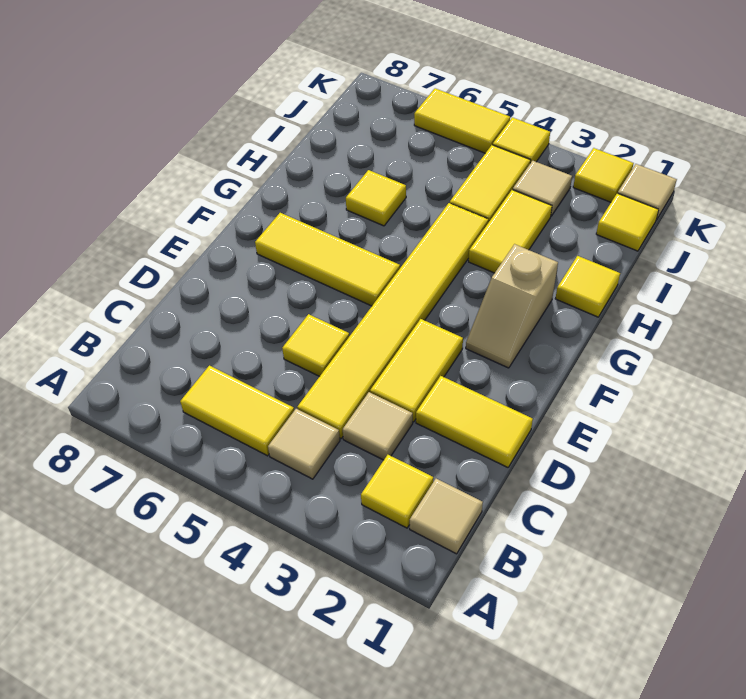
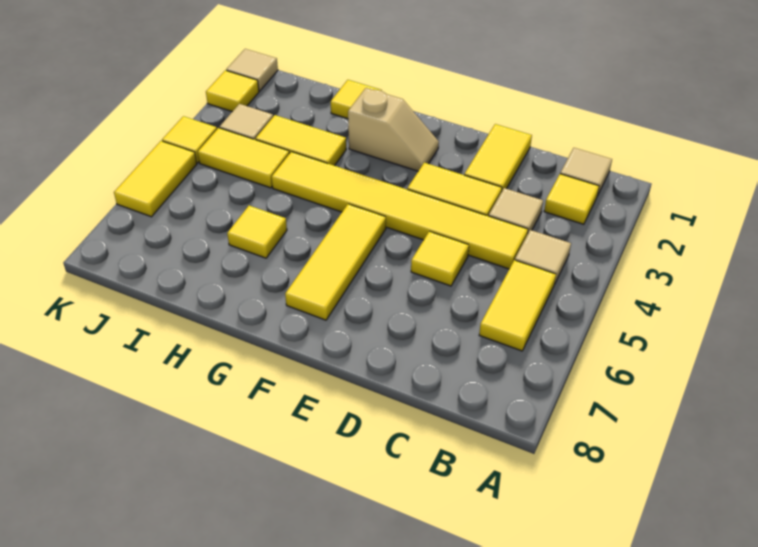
yellow 1x1 tile [596,193,659,251] -> none

